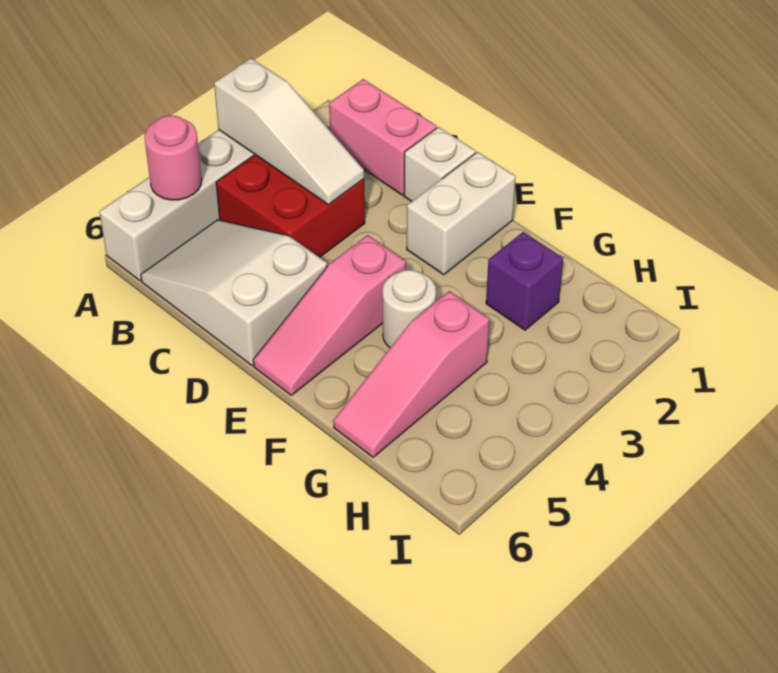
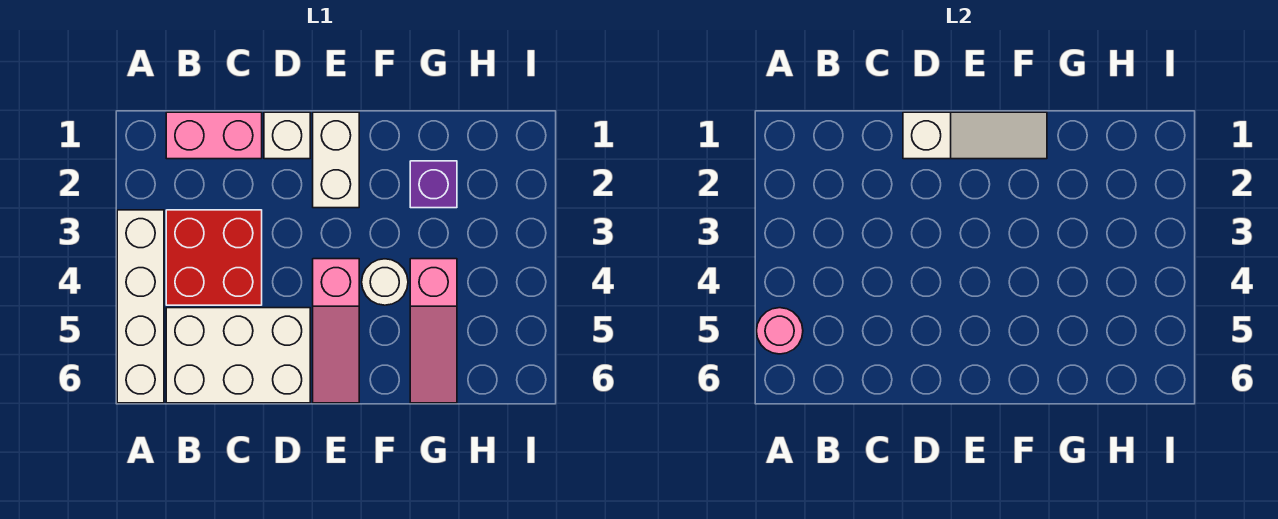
white 1x3 slope [214,58,364,204] -> white 1x3 slope moved to [903,112,1047,159]
white 2x3 slope [141,220,327,366] -> white 2x3 brick [166,308,310,403]

